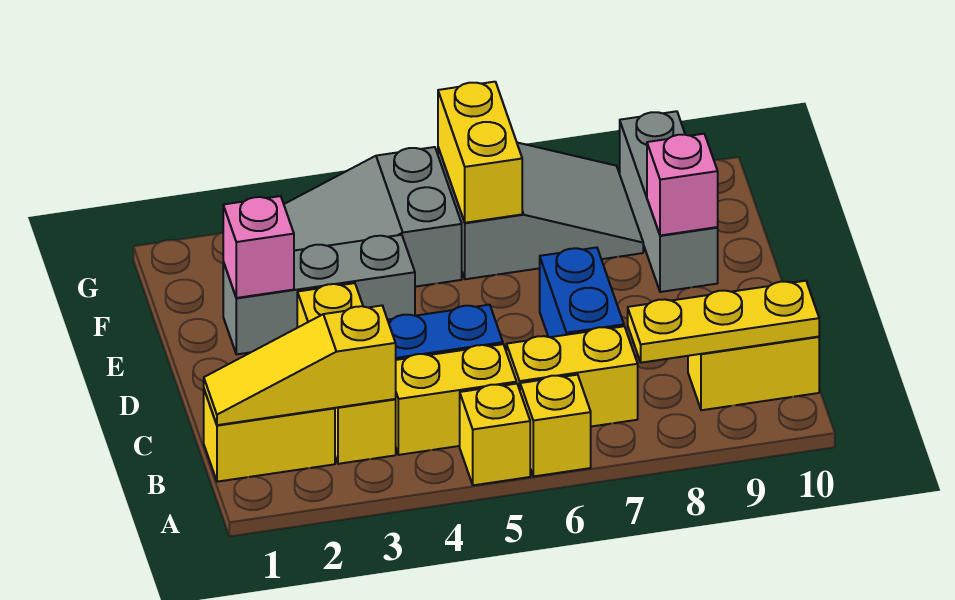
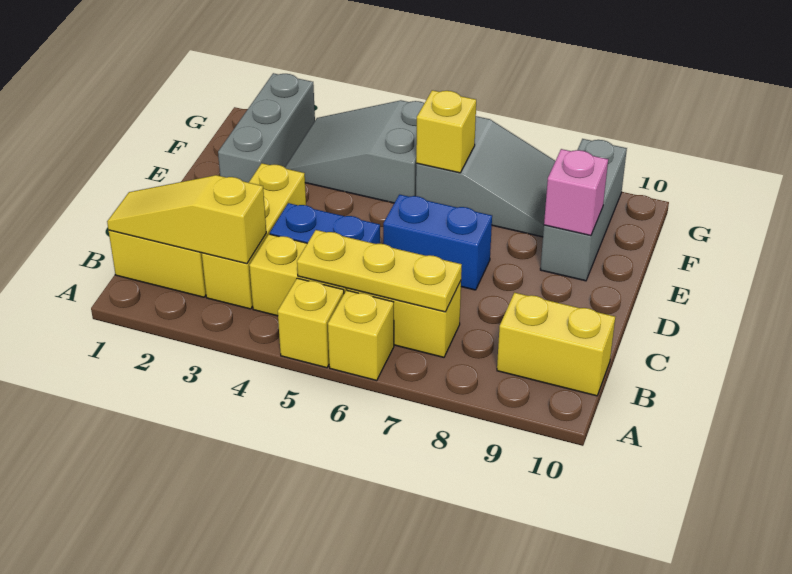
yellow 1x3 plate [628,281,819,363] -> yellow 1x3 plate moved to [297,230,462,312]
blue 1x2 brick [540,247,624,337] -> blue 1x2 brick turned to [383,195,492,290]
grey 1x3 brick [223,235,415,354] -> grey 1x3 brick turned to [218,73,315,183]
pink 1x1 brick [223,196,294,298] -> none
yellow 1x2 brick [438,82,522,223] -> yellow 1x1 brick [416,90,476,173]

